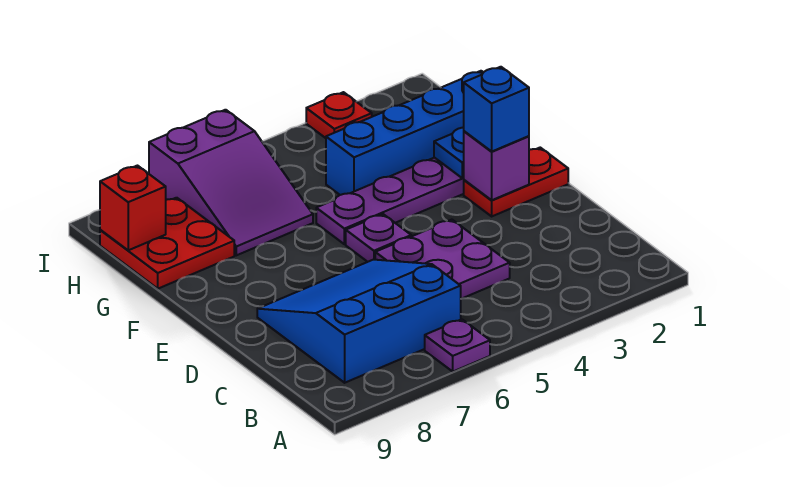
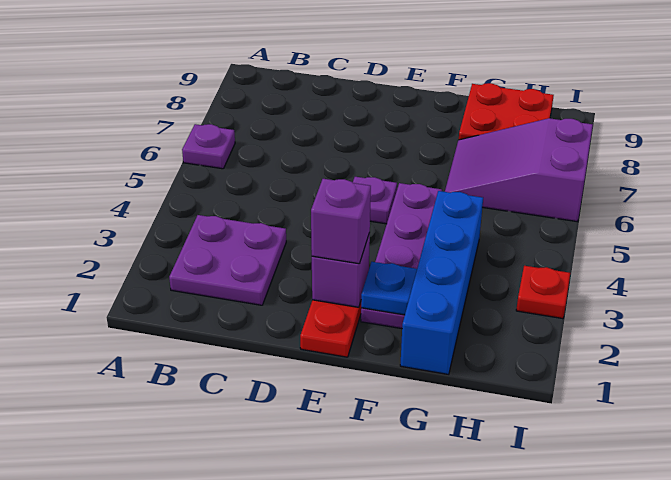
blue 3x3 slope [257,260,461,383] -> none
purple 2x2 plate [375,220,510,299] -> purple 2x2 plate moved to [169,215,286,305]
blue 1x1 brick [464,67,529,152] -> purple 1x1 brick [311,179,371,264]
red 1x1 brick [100,166,166,250] -> none

